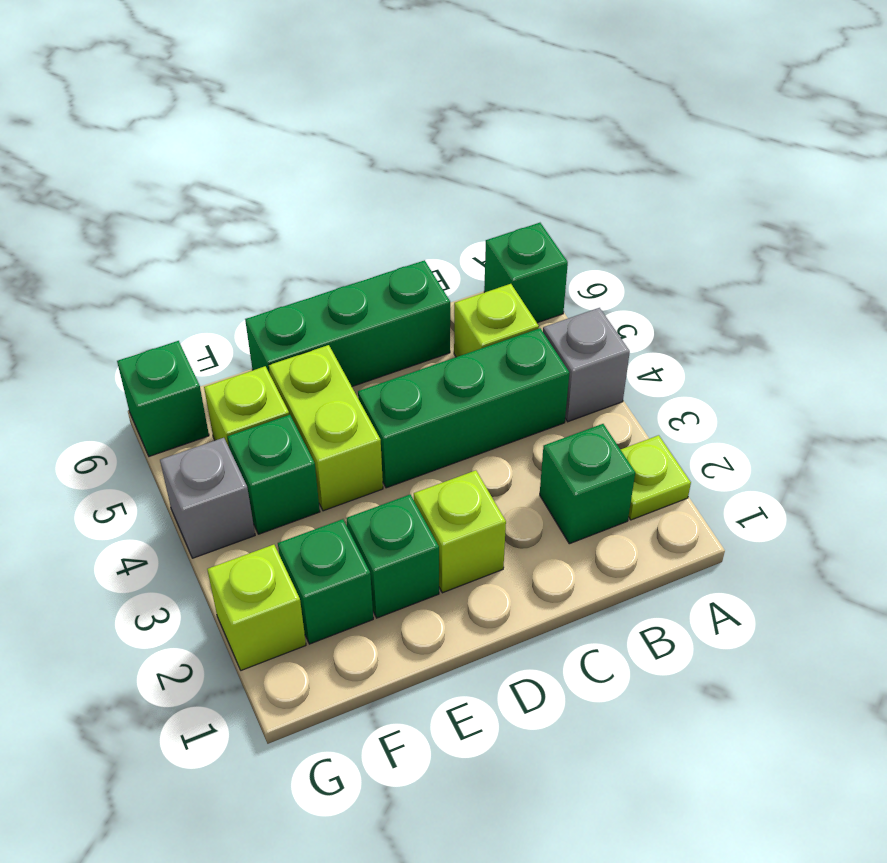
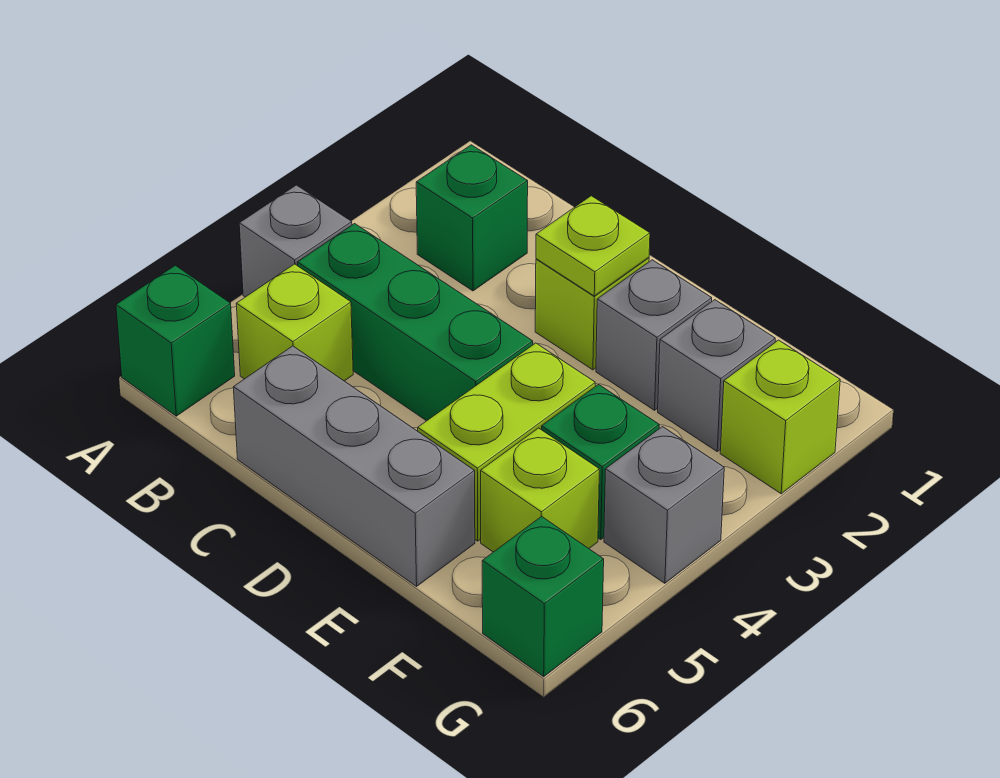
lime 1x1 plate [620,435,691,520] -> lime 1x1 plate moved to [536,196,650,296]
green 1x3 brick [245,260,450,386] -> grey 1x3 brick [233,346,475,586]
green 1x1 brick [347,495,439,618] -> grey 1x1 brick [596,260,712,410]
green 1x1 brick [278,519,373,644] -> grey 1x1 brick [658,300,775,451]

